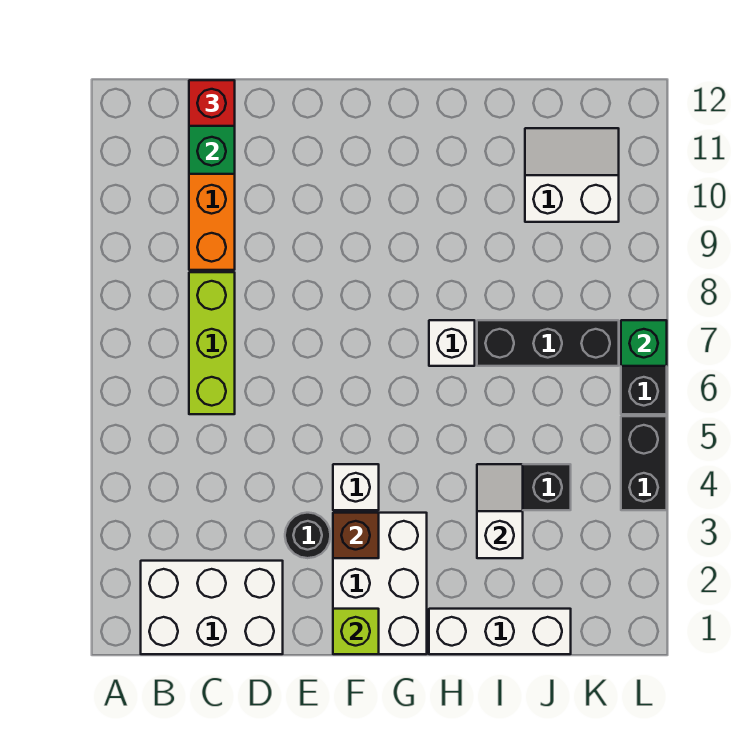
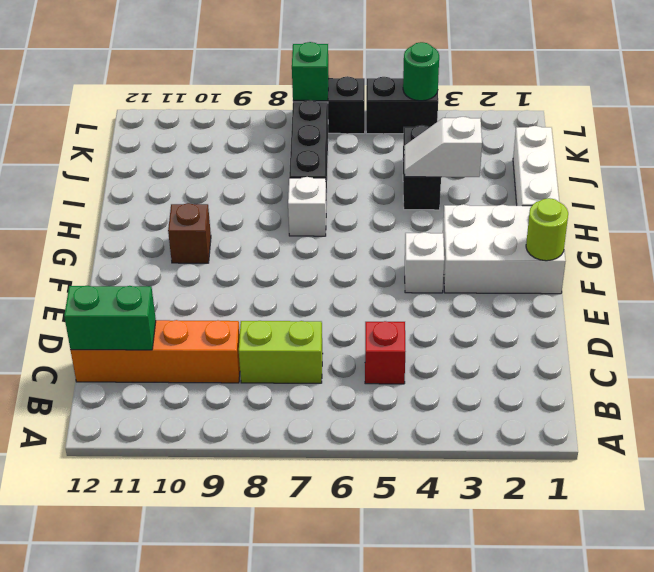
white 2x3 brick [141,561,283,654] -> none
lime 1x3 brick [189,272,235,414] -> lime 1x2 brick [239,321,323,383]
red 1x1 brick [189,80,235,126] -> red 1x1 brick moved to [365,321,405,384]
black 1x1 round brick [285,513,331,558] -> none
lime 1x1 brick [333,609,379,654] -> lime 1x1 round brick [526,198,568,261]
brown 1x1 brick [333,513,379,558] -> brown 1x1 brick moved to [168,203,211,263]
white 2x2 slope [525,128,619,222] -> none
none -> green 1x1 round brick [403,42,439,101]

